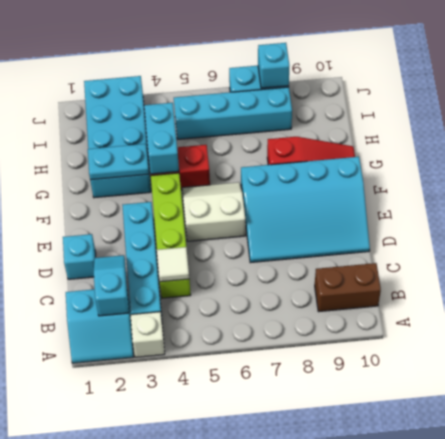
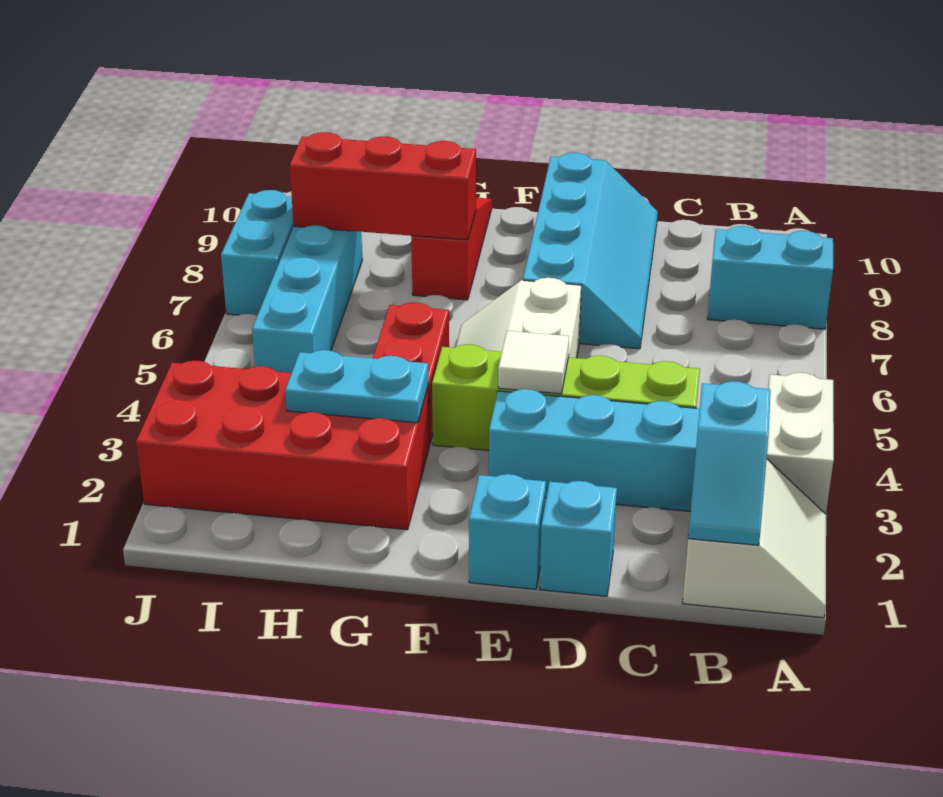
cyan 2x2 slope [66,289,133,363] -> white 2x2 slope [683,459,826,618]
white 1x1 brick [130,312,165,357] -> white 1x2 brick [767,373,834,514]
cyan 1x2 slope [94,255,129,316] -> cyan 1x2 slope turned to [688,381,770,545]
brown 1x2 brick [315,263,381,312] -> none
white 1x1 tile [157,247,189,282] -> white 1x1 tile moved to [498,331,569,394]
cyan 3x4 slope [241,157,370,263] -> cyan 2x4 slope [523,153,658,349]
cyan 2x4 brick [84,76,151,198] -> red 2x4 brick [136,360,429,530]
cyan 1x2 plate [88,144,149,180] -> cyan 1x2 plate turned to [285,350,428,423]
cyan 1x2 brick [144,103,179,174] -> cyan 1x2 brick moved to [707,226,833,329]
none -> red 1x3 brick [290,132,476,240]
cyan 1x1 brick [258,43,289,88] -> cyan 1x1 brick moved to [469,474,546,589]

